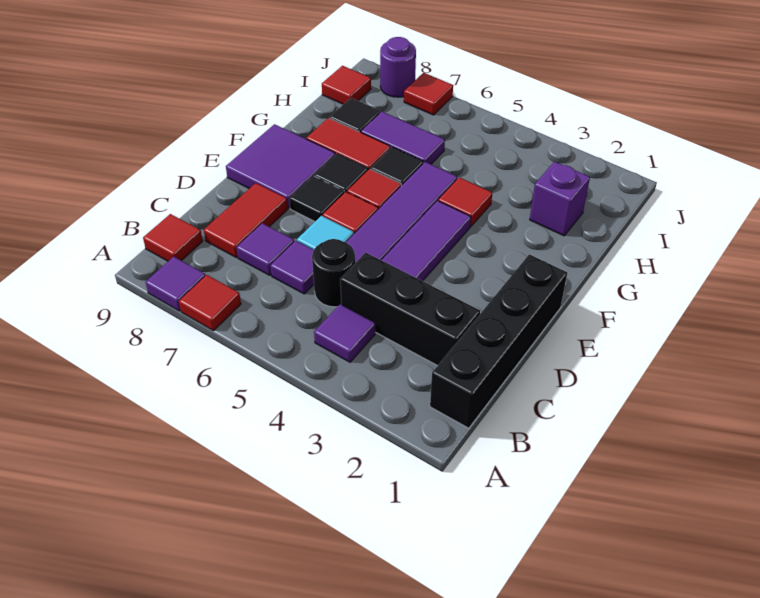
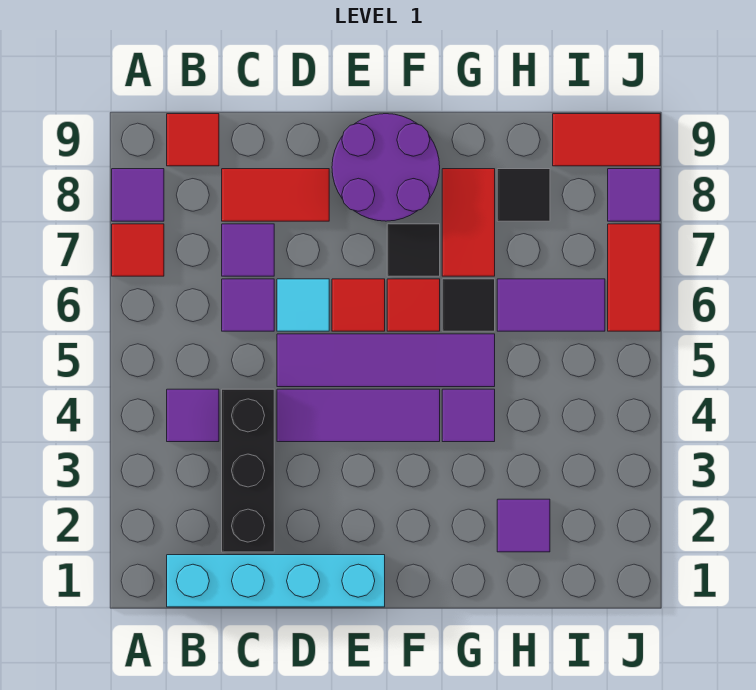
black 1x4 brick [430,254,567,428] -> cyan 1x4 brick [167,555,385,607]
black 1x1 round brick [312,239,355,307] -> none
black 1x1 tile [289,176,344,221] -> none
purple 2x2 tile [226,124,335,208] -> purple 2x2 round brick [332,114,440,221]
red 1x1 tile [438,177,492,226] -> purple 1x1 tile [442,389,495,442]
purple 1x1 brick [530,162,590,236] -> purple 1x1 tile [497,499,550,552]
purple 1x2 tile [361,112,445,164] -> purple 1x2 tile turned to [497,279,605,331]
red 1x1 tile [322,66,371,104] -> red 1x2 tile [553,114,660,166]
red 1x1 tile [404,73,453,115] -> red 1x2 tile [608,224,660,331]
purple 1x1 round brick [380,37,416,97] -> purple 1x1 tile [608,169,660,221]

